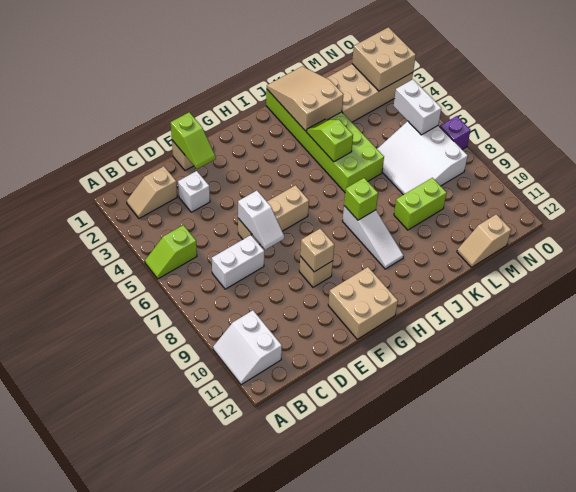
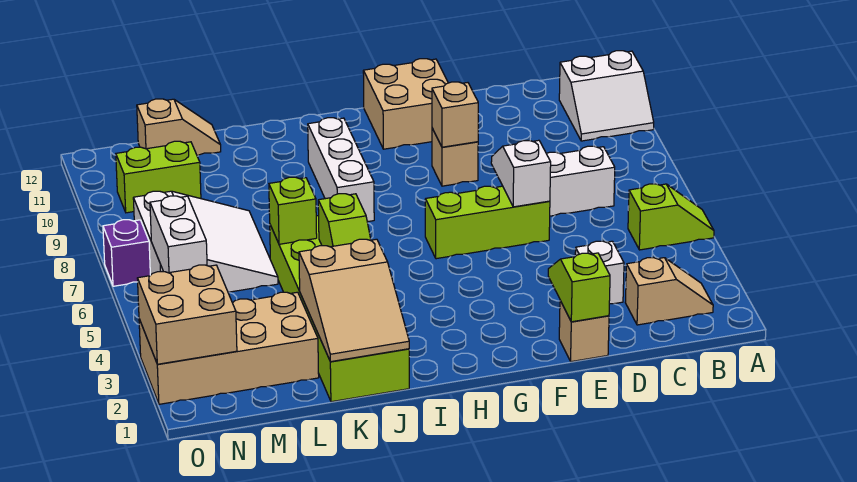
white 2x2 slope [213,310,282,385] -> white 2x2 slope turned to [559,51,654,141]
tan 1x3 brick [238,185,309,245] -> lime 1x3 brick [425,186,550,259]
white 1x3 slope [342,206,403,269] -> white 1x3 brick [308,118,374,222]
lime 1x1 brick [344,178,378,220] -> lime 1x1 brick moved to [269,177,317,244]
lime 1x2 brick [394,178,447,230] -> lime 1x2 brick moved to [116,141,201,213]

